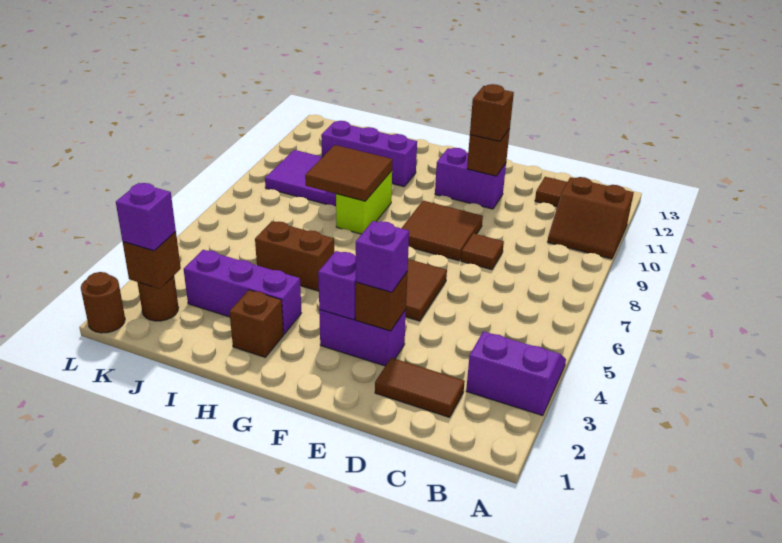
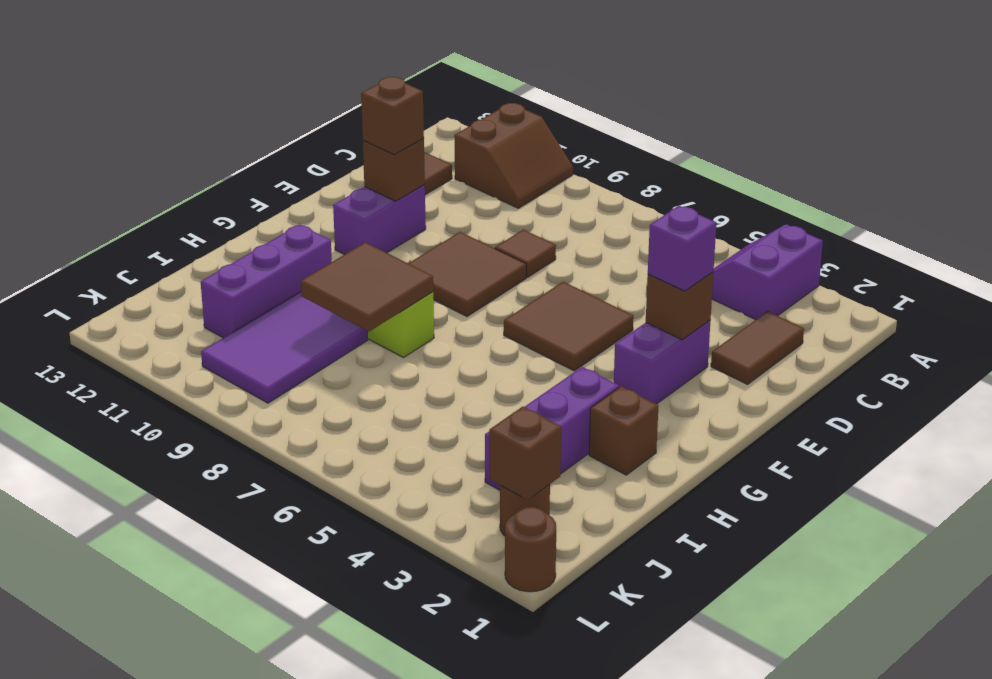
purple 1x1 brick [318,251,356,320] -> none
brown 1x2 brick [255,221,334,291] -> none
purple 1x1 brick [116,183,176,251] -> none

